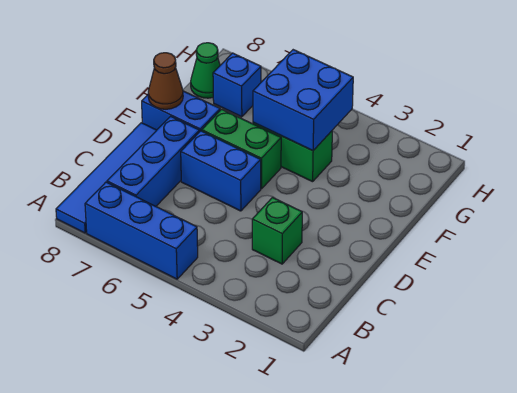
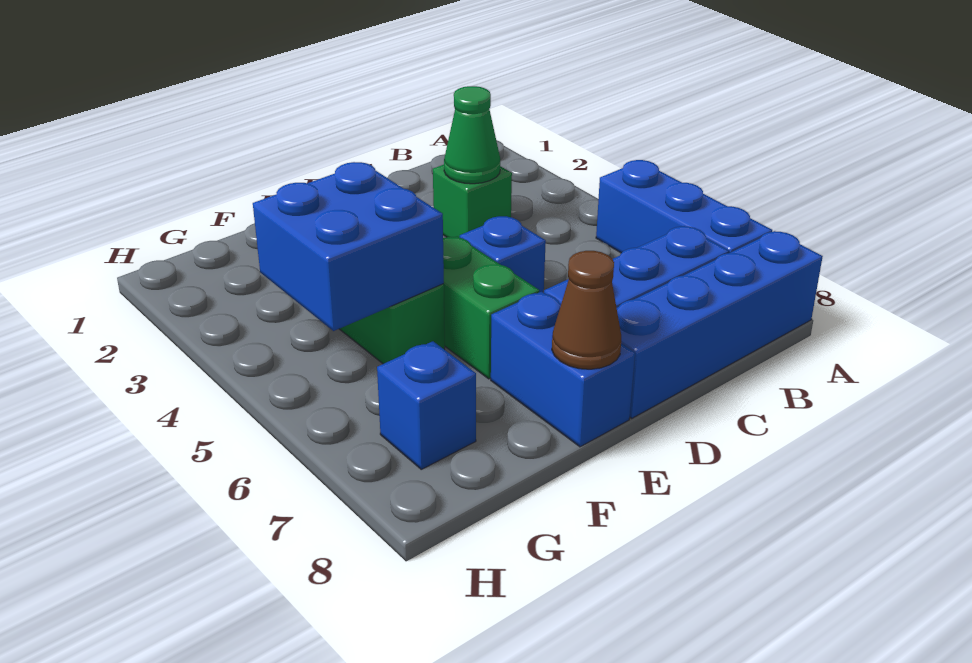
blue 1x4 tile [56,123,157,233] -> blue 1x4 brick [617,231,823,418]
blue 1x2 brick [181,131,261,211] -> blue 1x1 brick [460,216,546,293]
green 1x1 cone [191,43,220,98] -> green 1x1 cone moved to [444,86,500,184]

